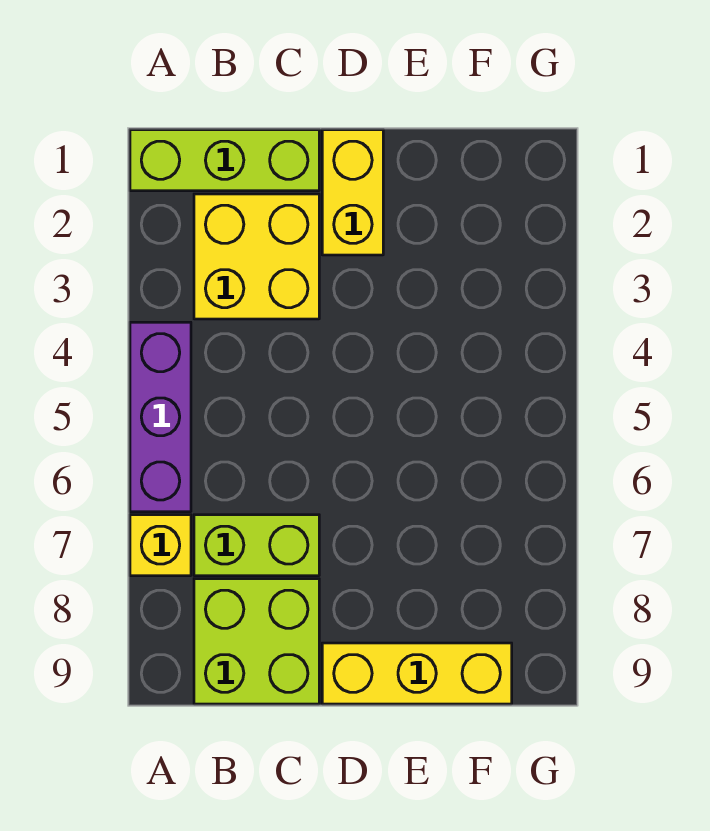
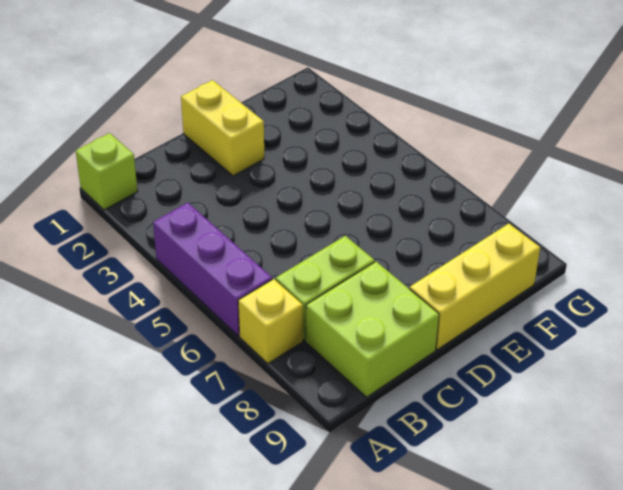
lime 1x3 brick [130,130,319,191] -> lime 1x1 brick [76,133,138,210]
yellow 2x2 brick [194,194,319,319] -> none

